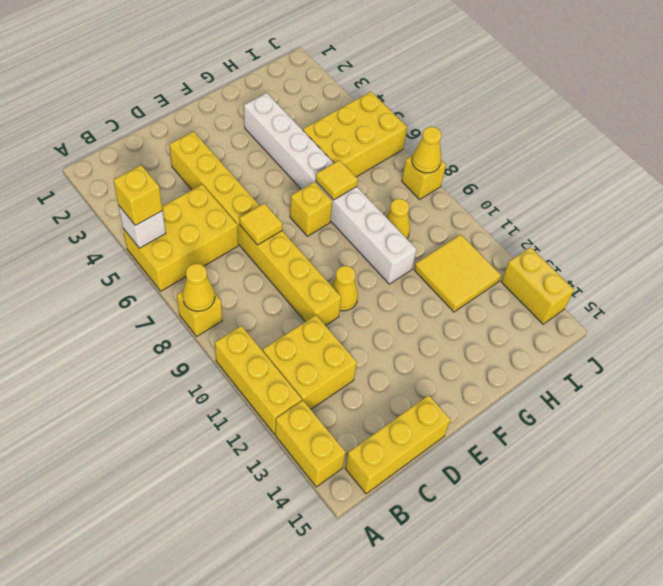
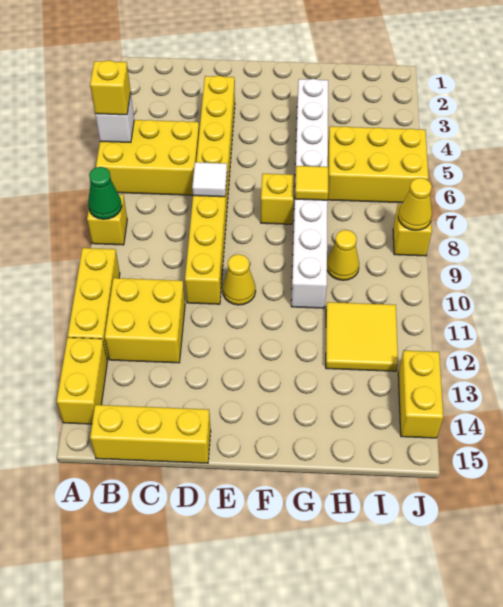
yellow 1x1 cone [182,264,215,311] -> green 1x1 cone [88,167,122,219]
yellow 1x1 tile [239,203,282,245] -> white 1x1 tile [192,162,227,197]

